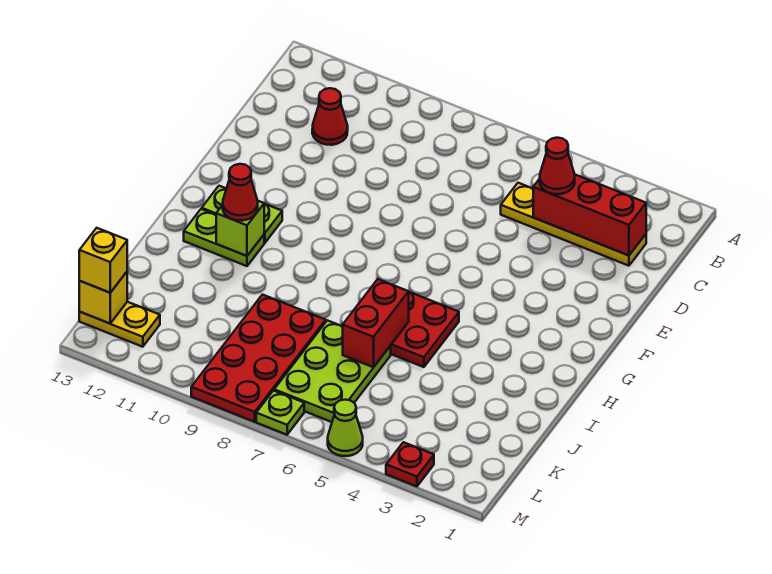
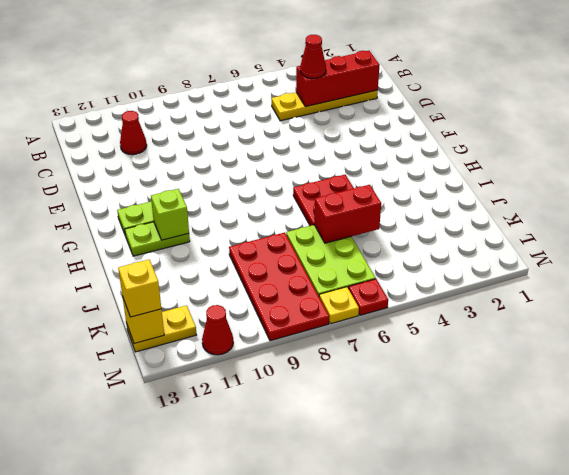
red 1x1 cone [223,164,258,221] -> red 1x1 cone moved to [202,305,233,355]
red 1x2 brick [343,279,409,367] -> red 1x2 brick turned to [314,185,381,243]
red 1x1 plate [386,442,434,486] -> red 1x1 plate moved to [349,279,388,315]
lime 1x1 cone [328,400,363,456] -> none
lime 1x1 plate [256,391,304,435] -> yellow 1x1 plate [319,287,359,324]

